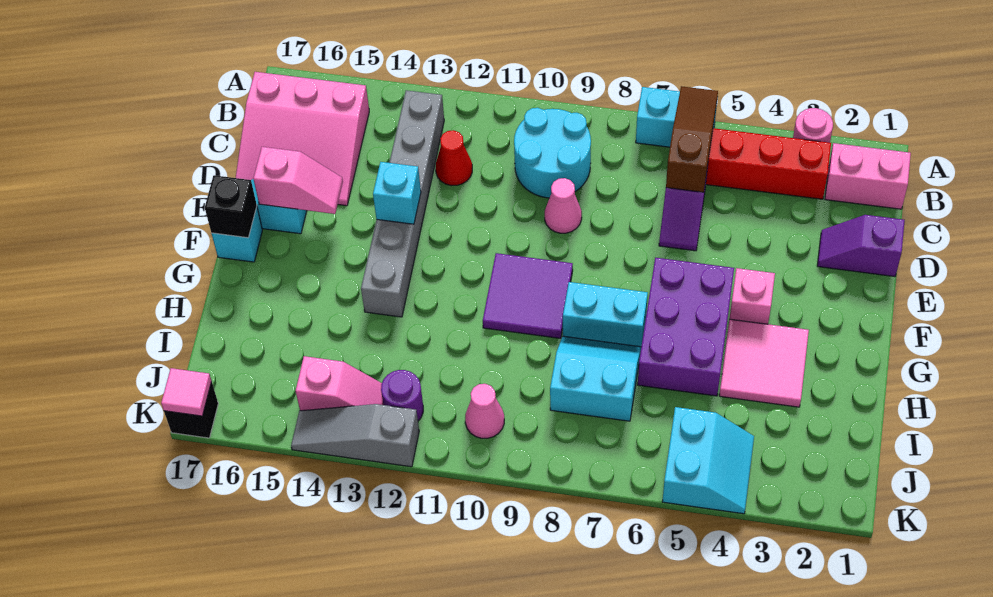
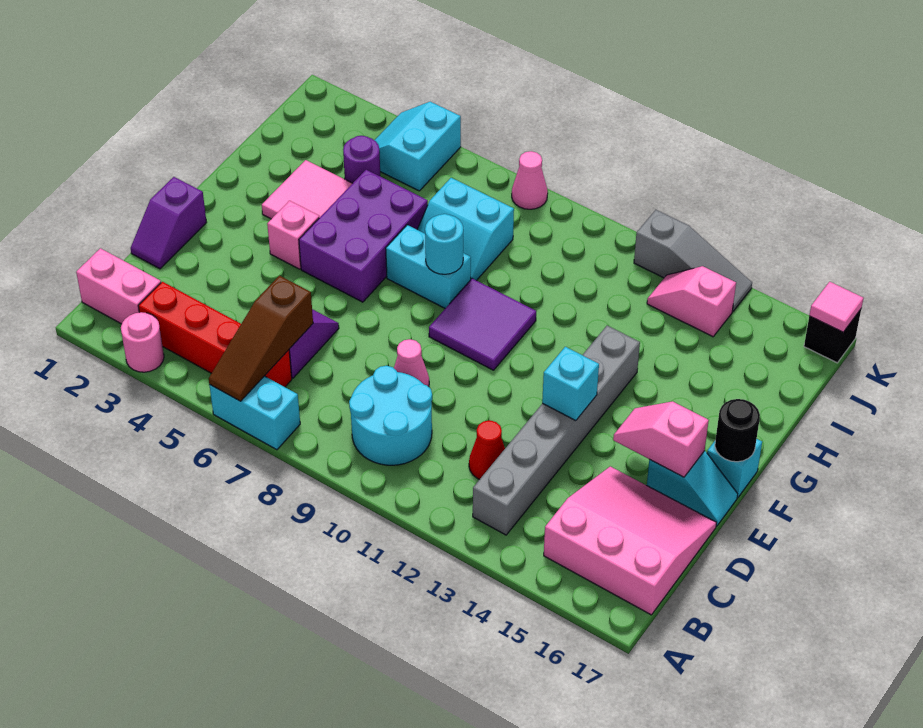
purple 1x2 slope [817,215,905,277] -> purple 1x2 slope turned to [131,177,207,269]
black 1x1 brick [205,175,257,238] -> black 1x1 round brick [715,399,760,462]
none -> cyan 1x1 round brick [425,214,463,274]
pink 1x1 cone [465,384,504,438] -> pink 1x1 cone moved to [512,151,548,209]
purple 1x1 round brick [381,370,423,421] -> purple 1x1 round brick moved to [343,136,380,183]

